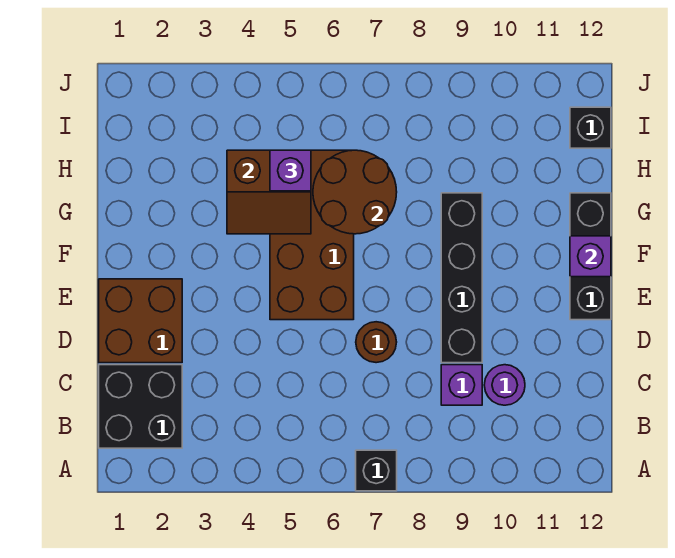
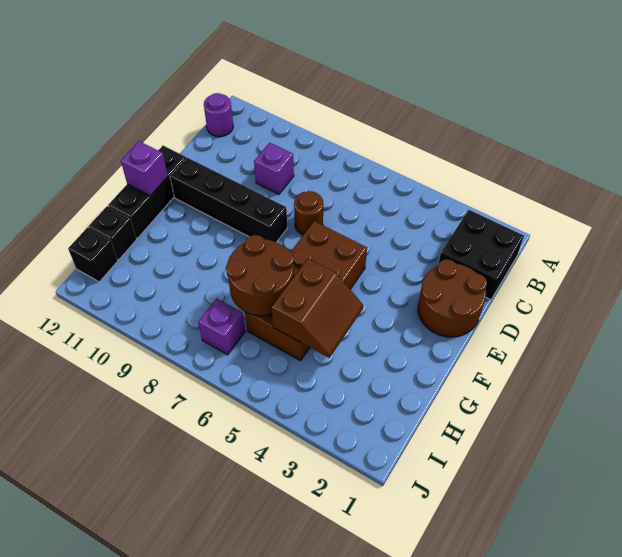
black 1x1 brick [356,450,397,491] -> black 1x1 brick moved to [89,206,137,260]
purple 1x1 round brick [484,365,525,405] -> purple 1x1 round brick moved to [204,93,233,137]
brown 2x2 brick [99,279,182,363] -> brown 2x2 round brick [418,259,487,337]
black 1x4 brick [441,193,482,363] -> black 1x4 brick turned to [170,158,287,242]
brown 2x2 slope [227,150,311,234] -> brown 2x2 slope turned to [272,259,363,358]
purple 1x1 brick [270,150,311,191] -> purple 1x1 brick moved to [198,298,245,355]

